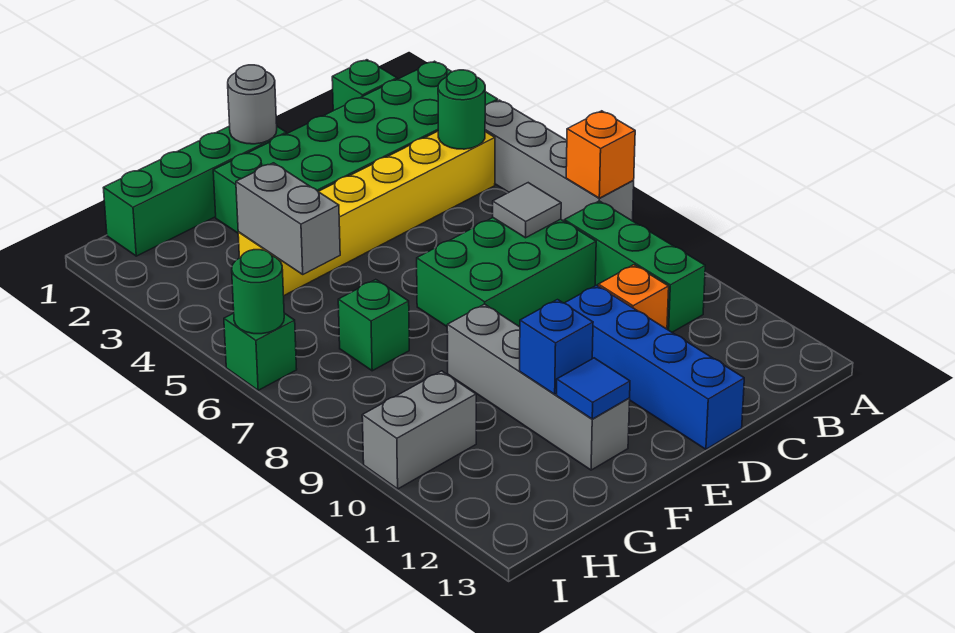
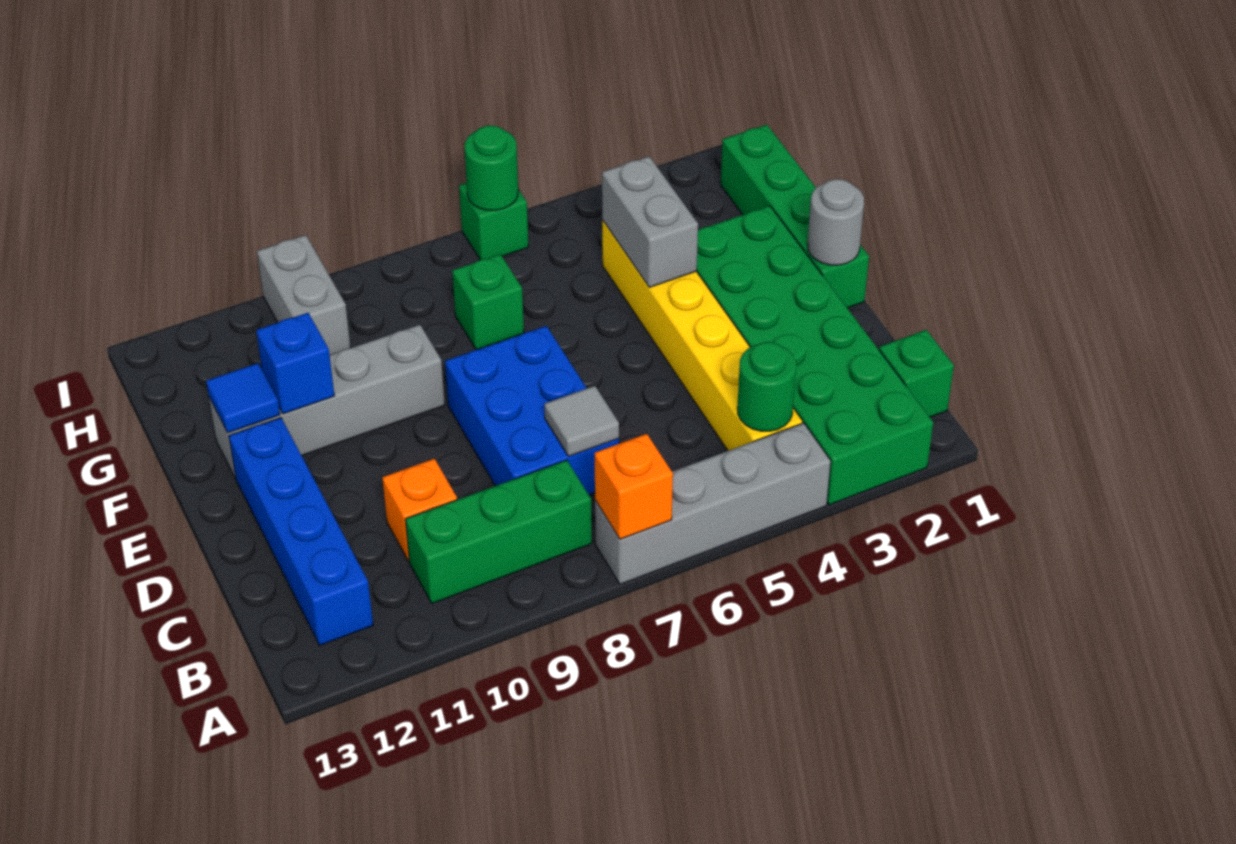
green 2x3 brick [417,218,596,327] -> blue 2x3 brick [445,326,619,495]
blue 1x4 brick [565,285,744,449] -> blue 1x4 brick turned to [229,418,373,645]
grey 1x2 brick [236,163,340,274] -> grey 1x2 brick turned to [602,157,698,287]

